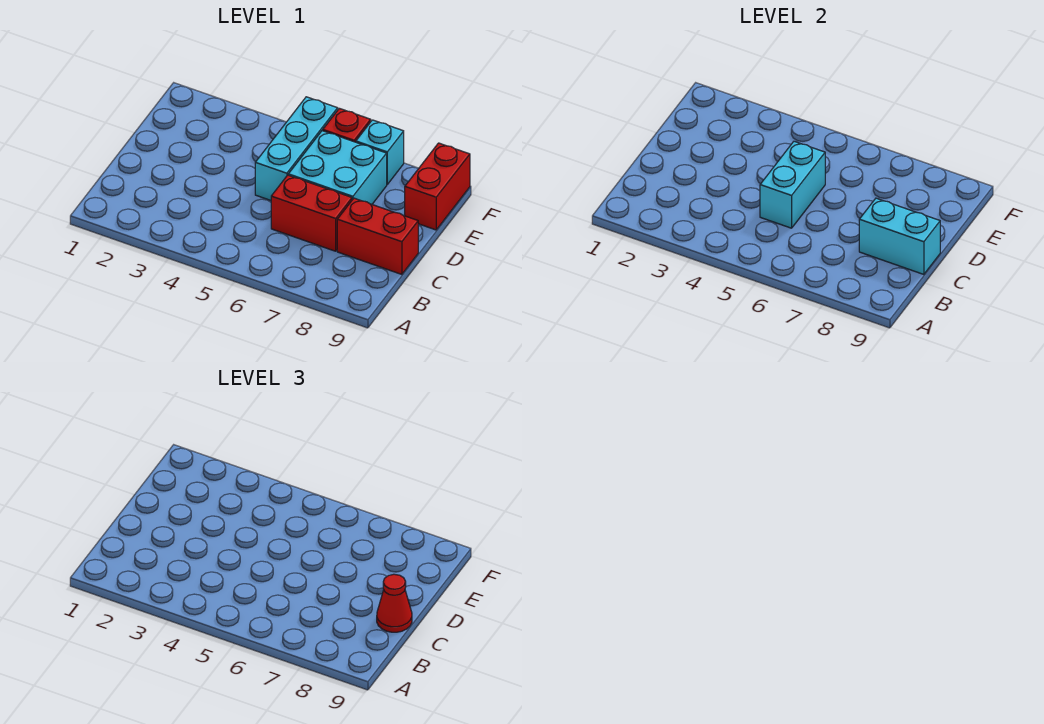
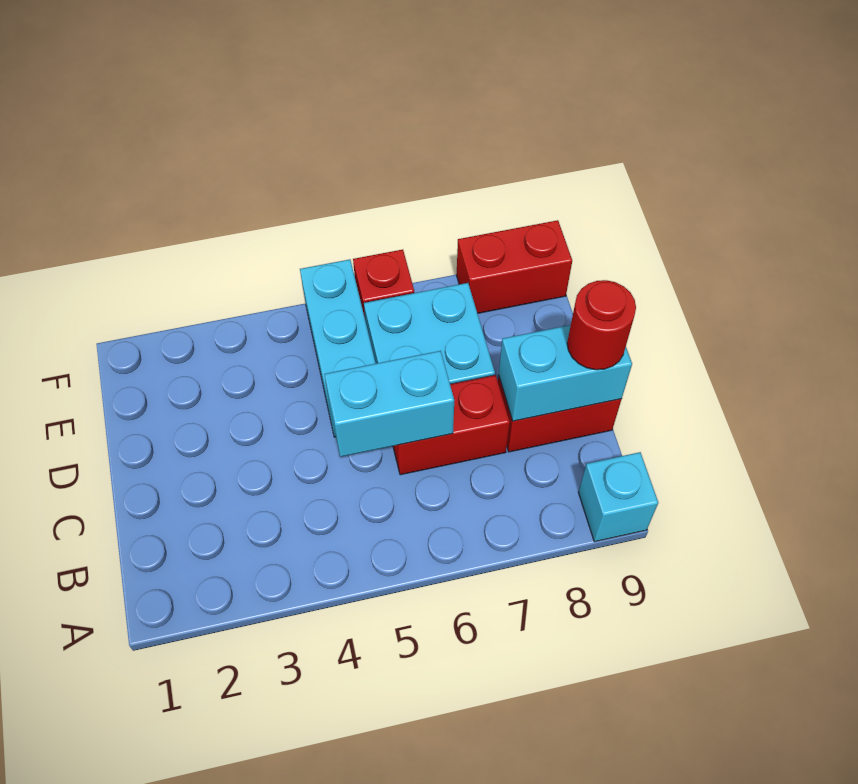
cyan 1x2 brick [760,141,825,228] -> cyan 1x2 brick turned to [324,351,454,457]
red 1x1 cone [377,574,412,632] -> red 1x1 round brick [567,280,636,370]
red 1x2 brick [405,143,470,230] -> red 1x2 brick turned to [457,220,572,313]
cyan 1x1 brick [356,120,404,184] -> cyan 1x1 brick moved to [579,452,658,542]

